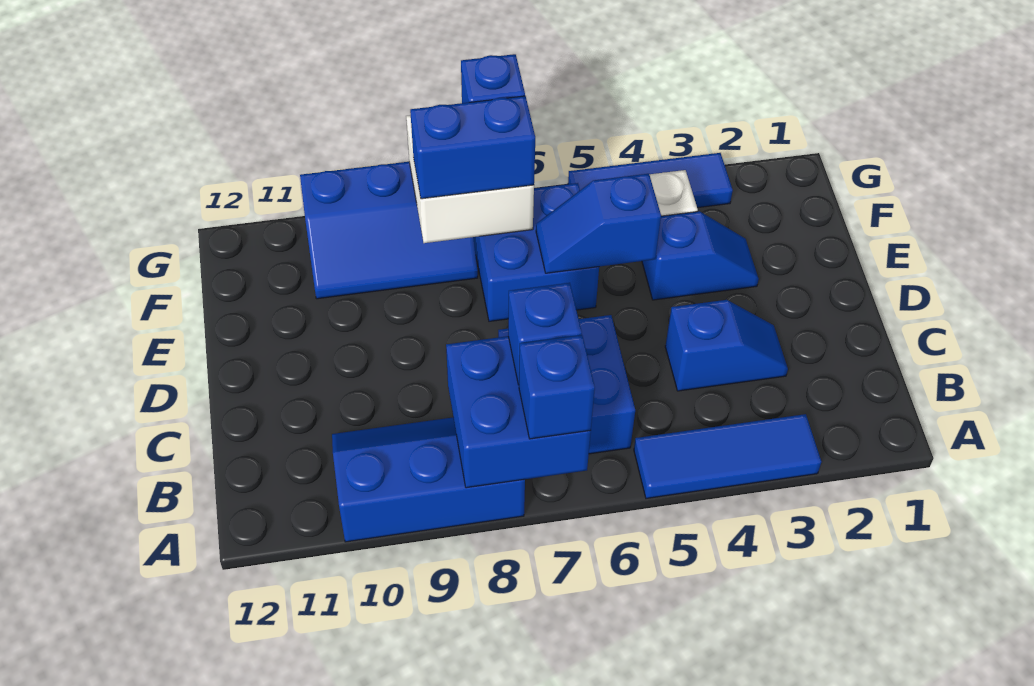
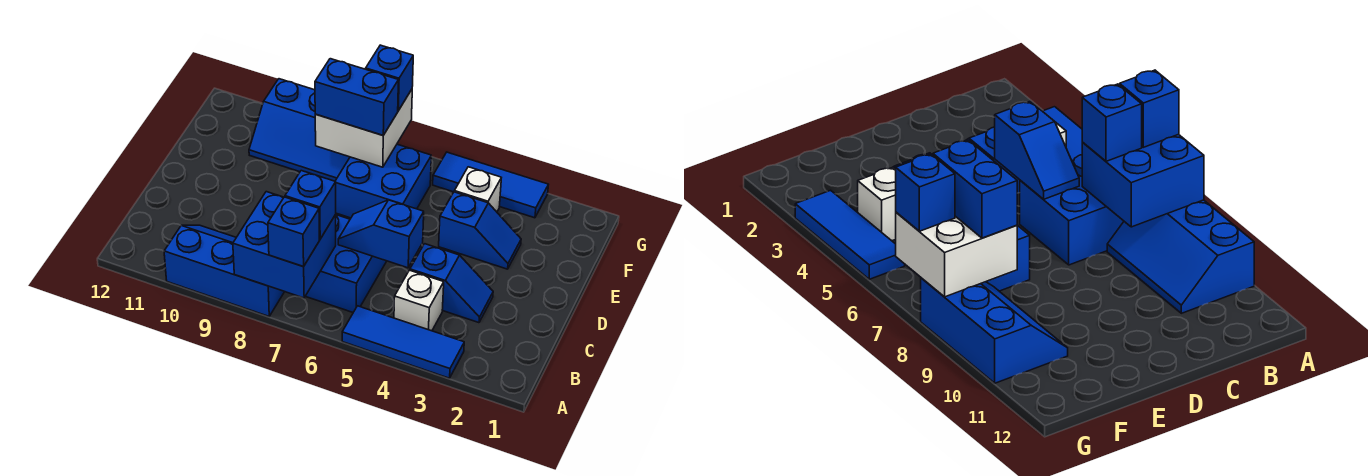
none -> white 1x1 brick [394,270,444,331]
blue 1x2 slope [536,174,661,273] -> blue 1x2 slope moved to [338,200,424,268]

